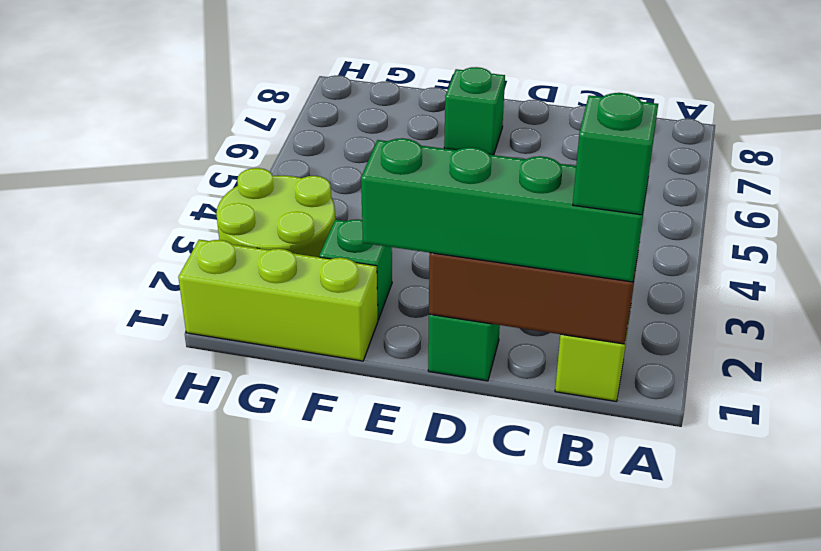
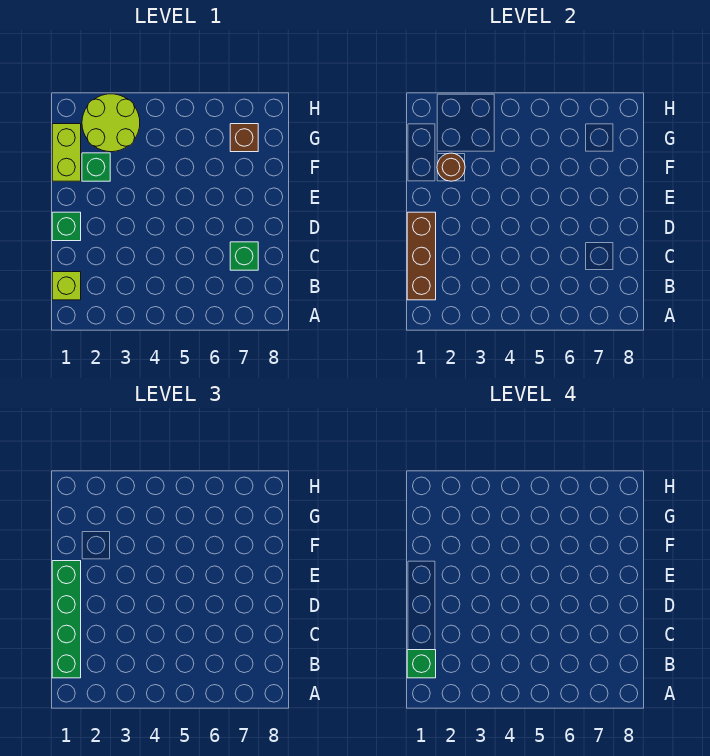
green 1x1 brick [444,67,505,155] -> green 1x1 brick moved to [230,242,258,270]
lime 1x3 brick [178,240,378,361] -> lime 1x2 brick [52,124,81,181]
none -> brown 1x1 round brick [437,153,465,181]
none -> brown 1x1 brick [230,124,258,152]

